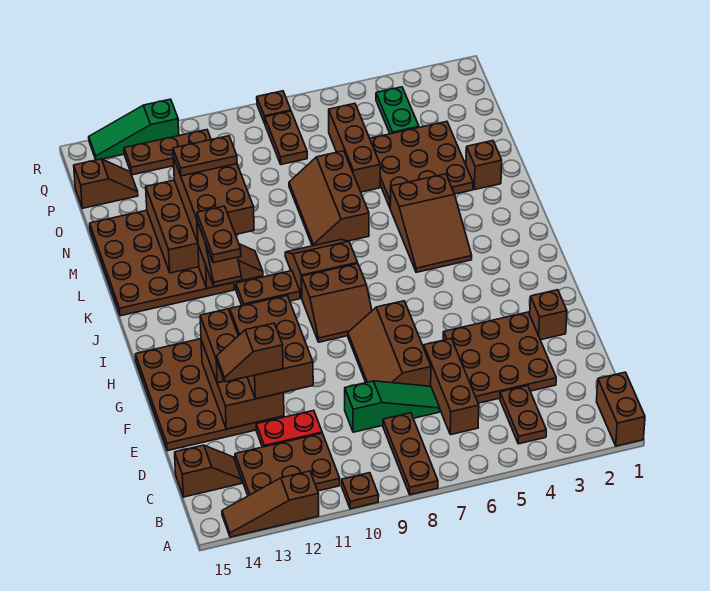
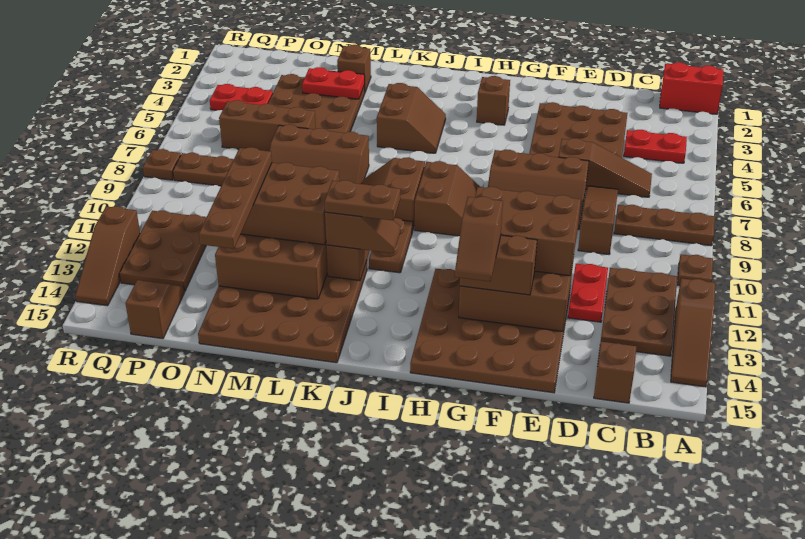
brown 1x2 brick [597,372,645,446] -> red 1x2 brick [660,62,723,114]
brown 1x2 plate [500,386,546,444] -> red 1x2 plate [624,130,687,163]
brown 1x3 brick [424,339,479,435] -> brown 1x3 slope [559,138,652,197]
green 1x3 slope [345,381,440,432] -> brown 1x3 slope [578,186,618,254]
brown 1x2 slope [216,323,283,382] -> brown 1x2 slope moved to [455,197,503,282]
brown 1x1 brick [530,290,567,340] -> brown 1x1 brick moved to [477,76,510,125]
brown 2x3 slope [390,174,472,272] -> brown 2x2 slope [377,83,446,153]
none -> red 1x2 plate [302,67,365,99]
brown 1x2 plate [173,136,237,176] -> brown 1x4 plate [199,147,272,249]
green 1x2 plate [376,87,419,134] -> red 1x2 plate [210,84,273,110]
brown 1x3 plate [124,130,211,175] -> brown 2x3 plate [119,211,206,292]
green 1x3 slope [89,99,179,160] -> brown 1x3 slope [75,206,140,306]

